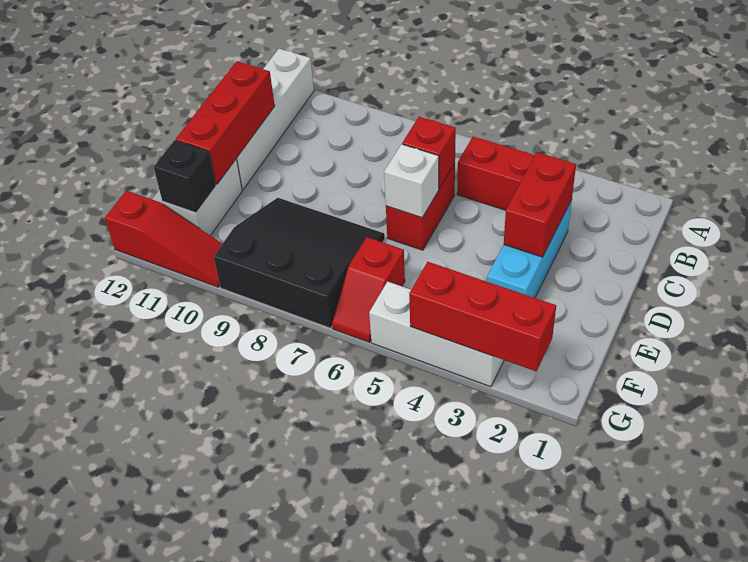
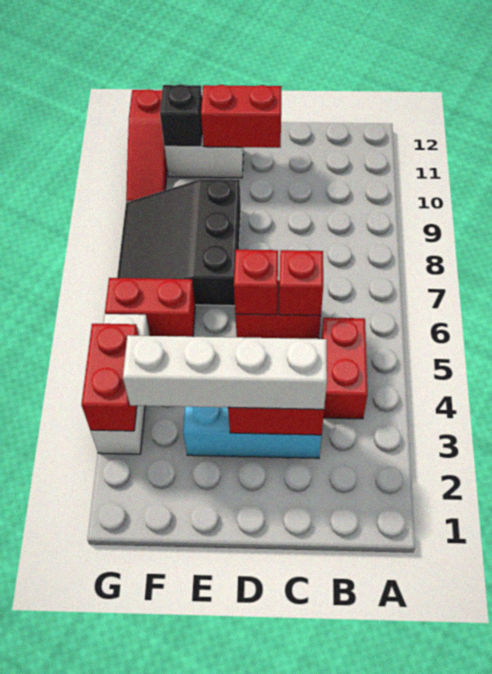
white 1x4 brick [236,49,314,190] -> white 1x4 brick moved to [123,335,327,409]
red 1x3 brick [176,61,275,184] -> red 1x2 brick [201,85,282,148]
white 1x1 brick [384,144,439,218] -> red 1x1 brick [234,250,278,315]
black 3x3 slope [214,198,385,328] -> black 3x3 slope turned to [117,179,241,306]
red 1x2 slope [332,237,405,342] -> red 1x2 brick [105,278,195,337]
red 1x3 brick [409,262,556,371] -> red 1x2 brick [81,324,139,431]

